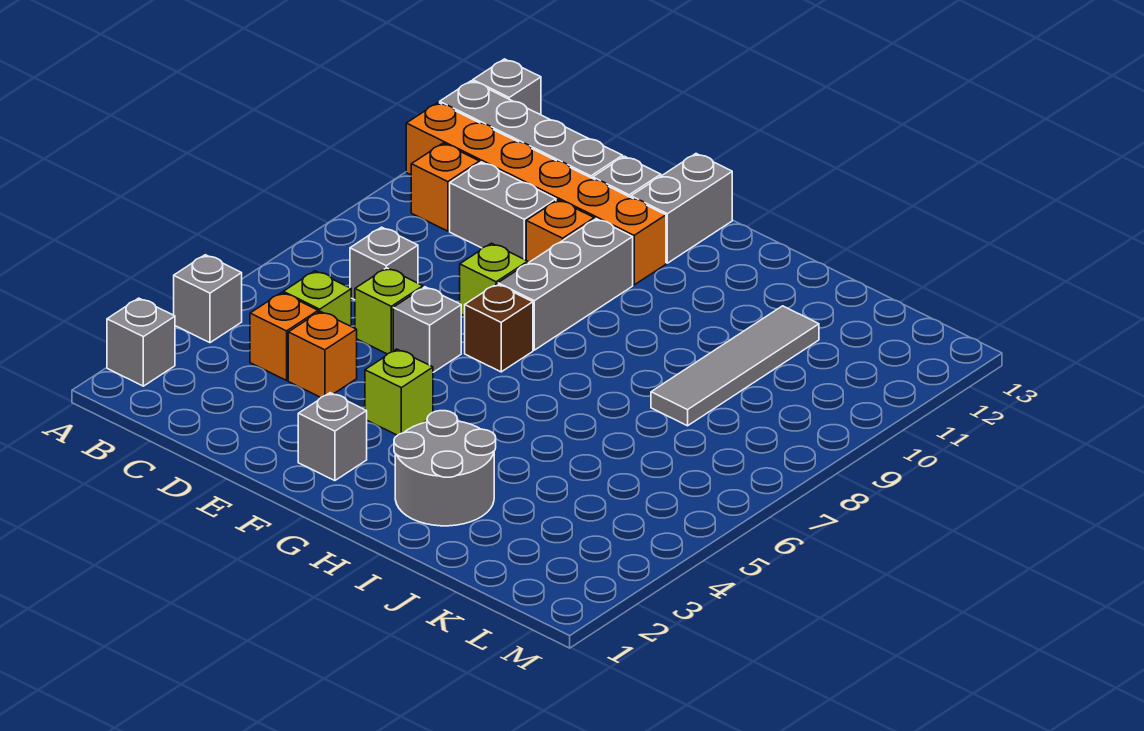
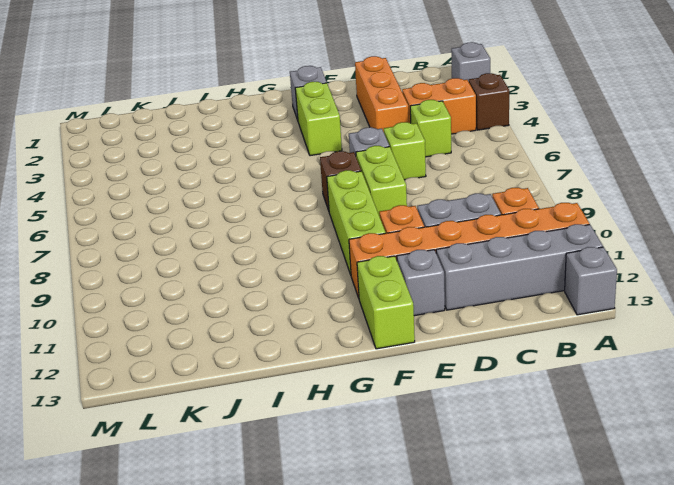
grey 1x1 brick [174,255,242,343] -> brown 1x1 brick [469,73,509,130]
orange 1x1 brick [250,293,318,380] -> orange 1x2 brick [402,78,476,134]
grey 1x1 brick [350,227,418,300] -> none
orange 1x1 brick [288,312,357,397] -> orange 1x3 brick [355,56,409,132]
lime 1x1 brick [460,243,528,316] -> lime 1x2 brick [356,146,407,216]
lime 1x1 brick [365,349,433,435] -> lime 1x2 brick [295,82,342,156]
grey 1x3 brick [498,219,633,350] -> lime 1x3 brick [327,170,386,275]
grey 1x2 brick [631,154,732,263] -> lime 1x2 brick [357,256,415,349]
grey 2x2 round brick [394,411,496,526] -> none
grey 1x4 tile [651,306,819,426] -> none

